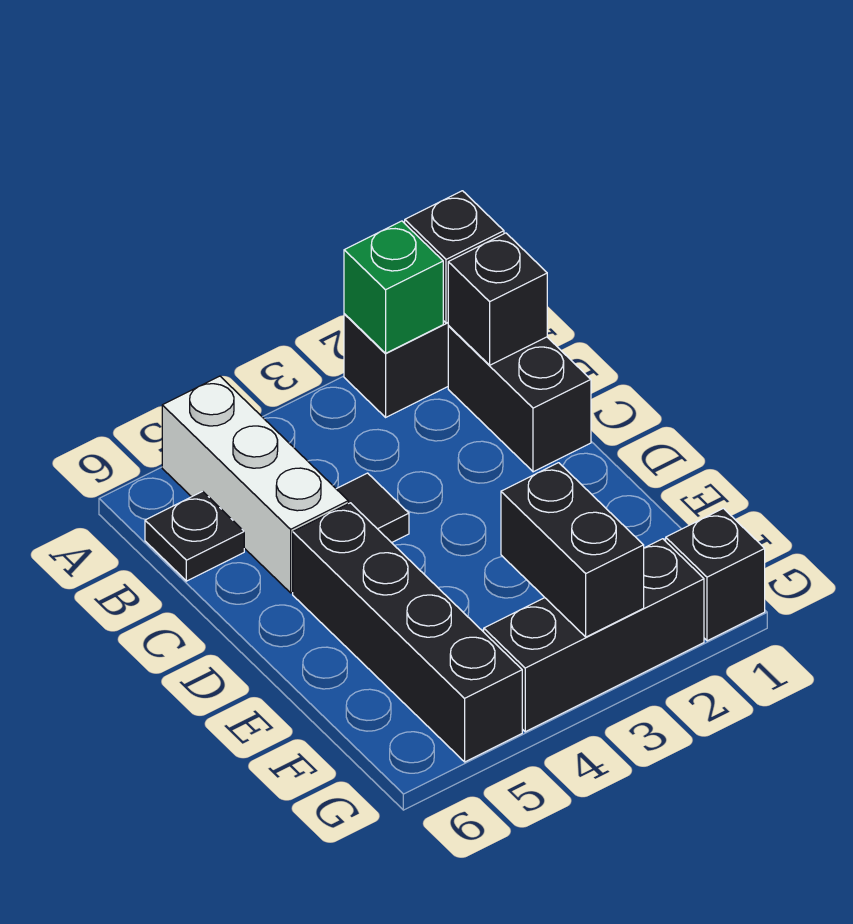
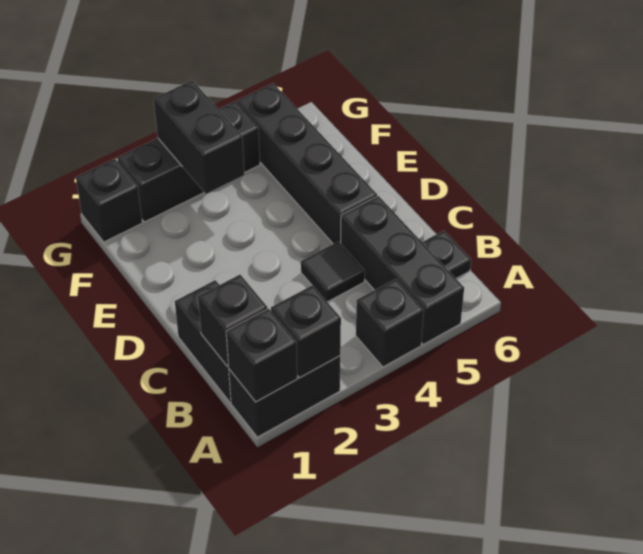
green 1x1 brick [344,221,443,353] -> black 1x1 brick [271,285,341,378]
none -> black 1x1 brick [356,279,424,367]
white 1x3 brick [162,376,348,593] -> black 1x3 brick [341,196,464,345]

